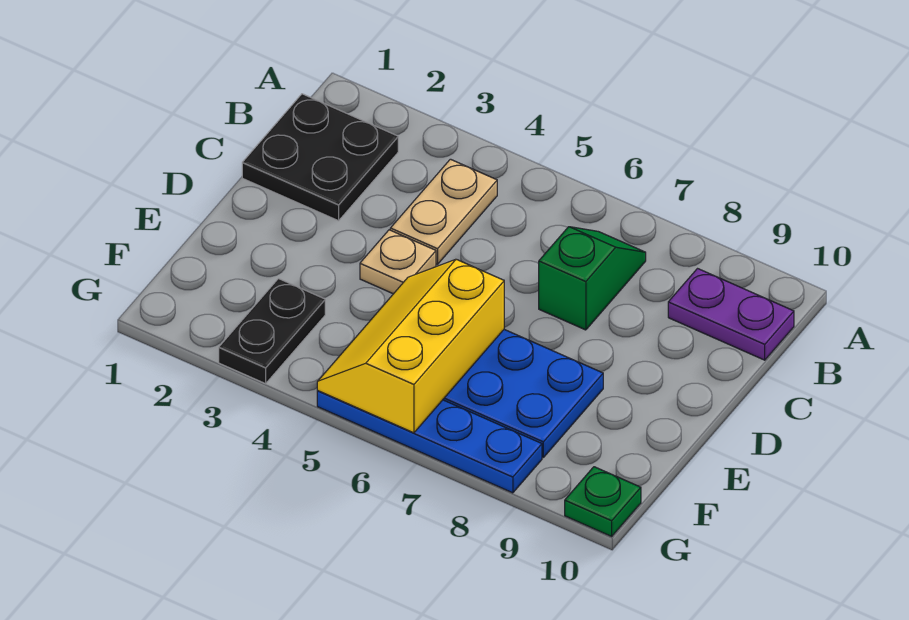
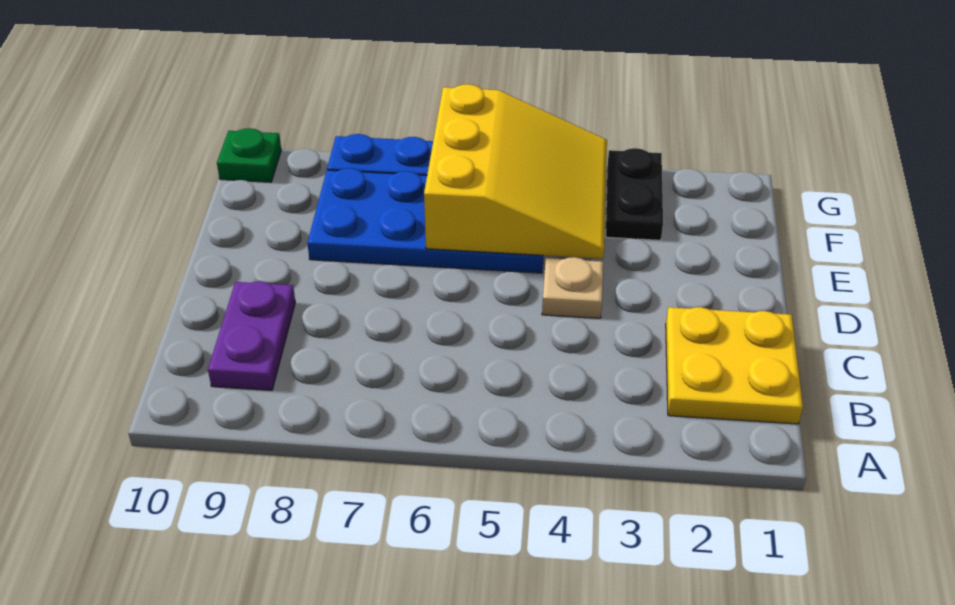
black 2x2 plate [242,94,398,221] -> yellow 2x2 plate [666,307,803,424]
tan 1x2 plate [390,159,497,264] -> none
green 1x2 slope [539,227,646,330] -> none
purple 1x2 plate [668,269,794,360] -> purple 1x2 plate turned to [208,281,295,390]
yellow 2x3 slope [317,259,504,433] -> yellow 3x3 slope [424,84,607,259]

